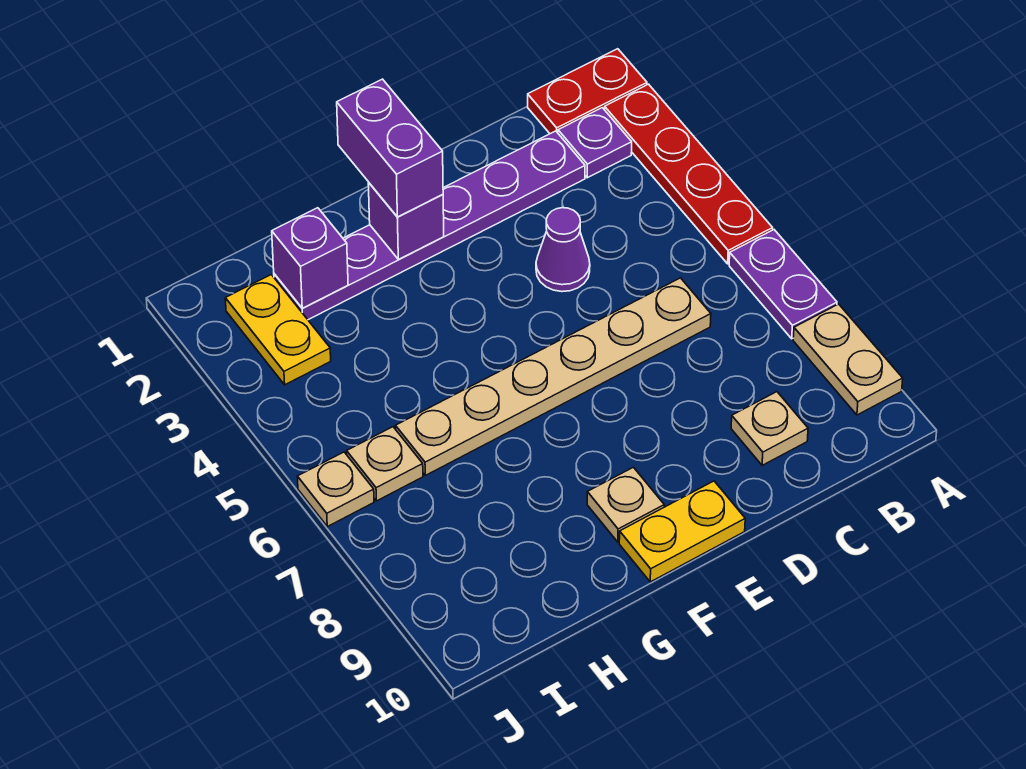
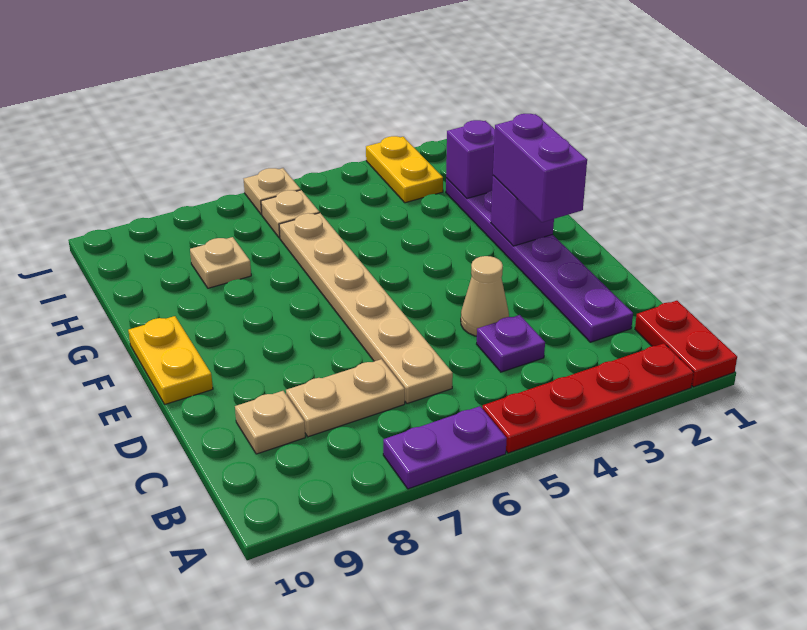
tan 1x2 plate [793,304,903,415] -> tan 1x2 plate moved to [286,359,405,437]
purple 1x1 plate [558,108,632,178] -> purple 1x1 plate moved to [477,315,545,372]
purple 1x1 cone [536,208,590,292] -> tan 1x1 cone [461,256,509,336]
purple 1x2 brick [337,79,443,217] -> purple 1x2 brick turned to [493,114,587,222]
tan 1x1 plate [587,467,664,542] -> tan 1x1 plate moved to [190,237,251,288]
yellow 1x2 plate [225,275,331,385] -> yellow 1x2 plate turned to [366,136,443,203]

